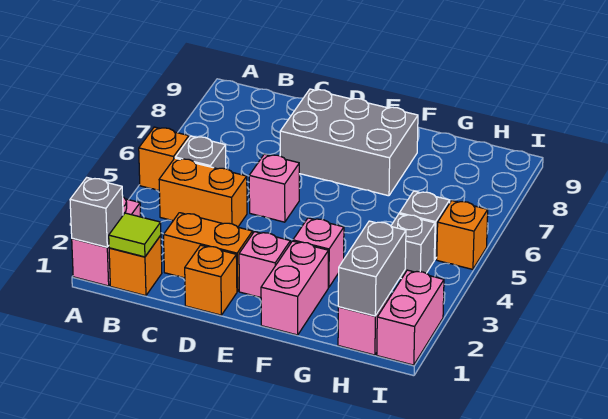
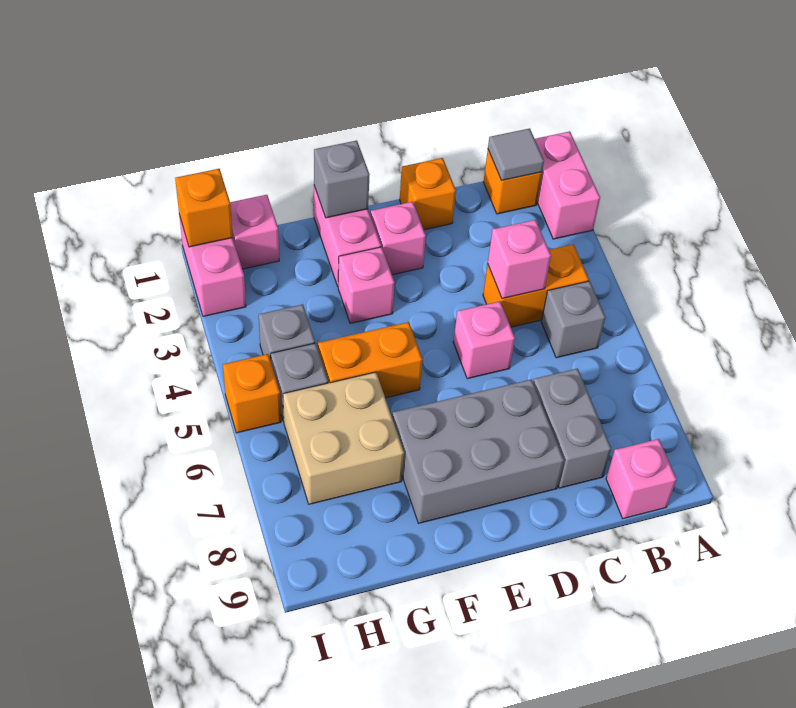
grey 1x1 brick [70,178,123,247] -> grey 1x1 brick moved to [314,141,370,218]
orange 1x1 brick [139,127,189,191] -> orange 1x1 brick moved to [175,169,233,247]
lime 1x1 tile [109,213,161,257] -> grey 1x1 tile [488,128,544,180]
none -> pink 1x1 brick [606,439,677,519]
orange 1x2 brick [164,213,253,291] -> orange 1x2 brick moved to [318,322,423,398]
none -> pink 1x1 brick [488,220,551,299]
none -> tan 2x2 brick [283,372,404,504]
grey 1x2 brick [338,221,406,316] -> grey 1x2 brick moved to [533,368,611,488]

